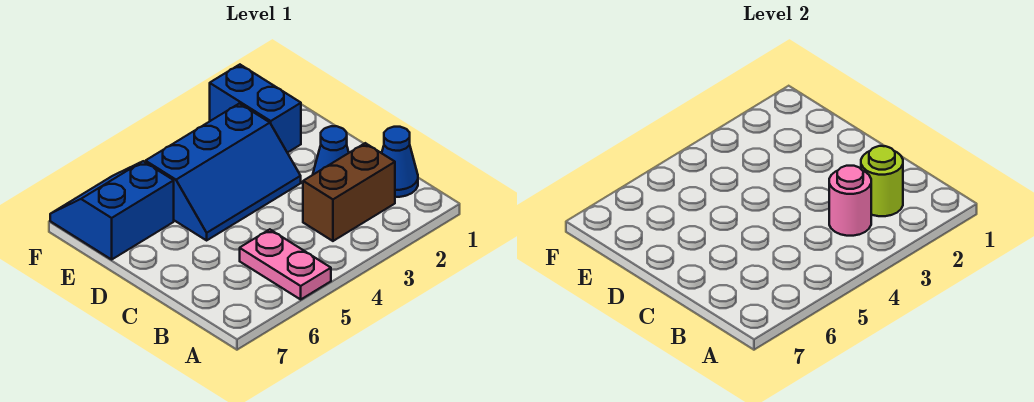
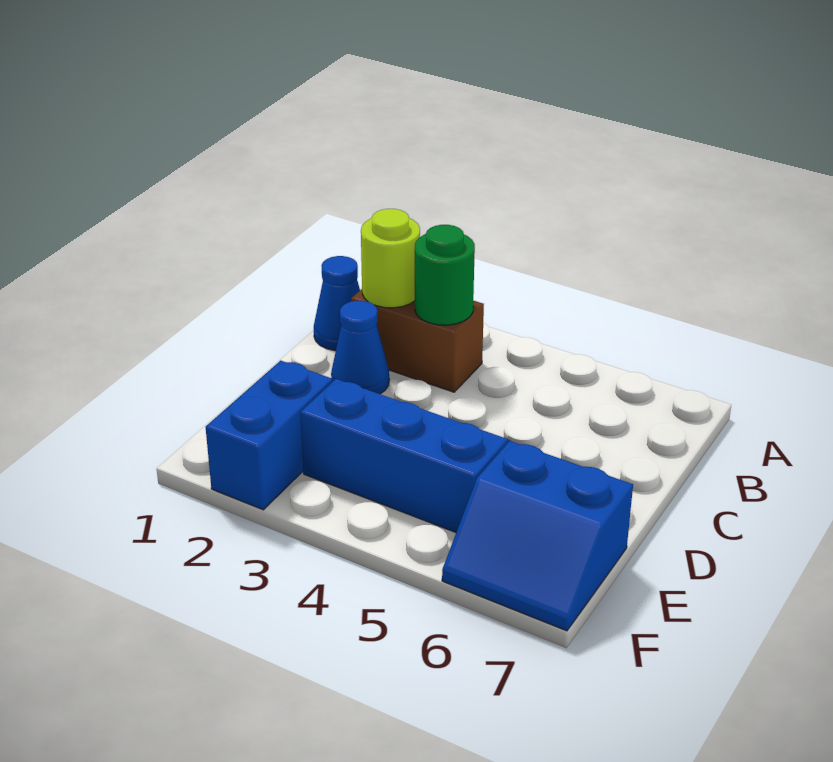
pink 1x2 plate [240,229,331,299] -> none
pink 1x1 round brick [829,166,871,236] -> green 1x1 round brick [415,225,475,325]

